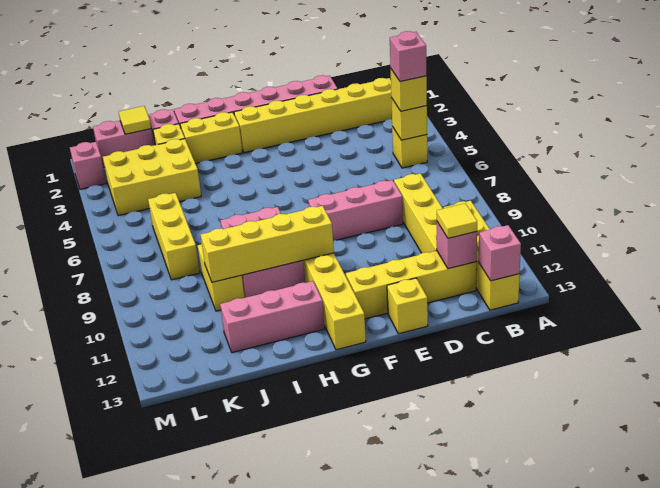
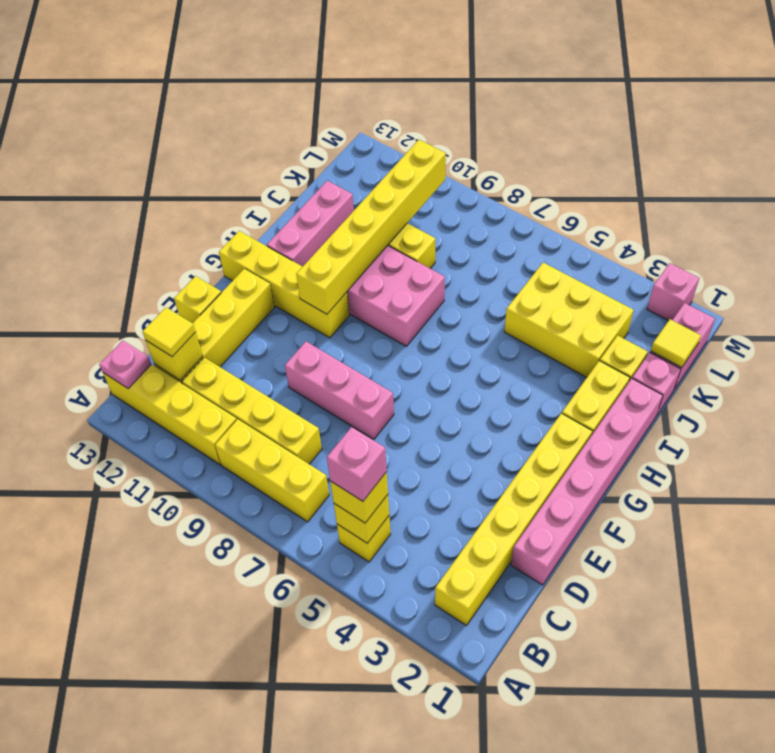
pink 1x1 brick [479,225,521,281] -> pink 1x1 plate [99,340,151,389]
pink 1x1 brick [437,222,477,269] -> yellow 1x1 brick [145,332,203,380]
pink 1x3 brick [308,180,403,241] -> pink 1x3 brick turned to [285,342,394,439]
yellow 1x4 brick [201,206,334,282] -> yellow 1x6 brick [296,140,446,314]
yellow 2x3 brick [103,139,201,216] -> yellow 2x3 brick turned to [504,263,634,377]
yellow 1x3 brick [148,193,200,280] -> yellow 1x3 brick moved to [215,419,329,522]

